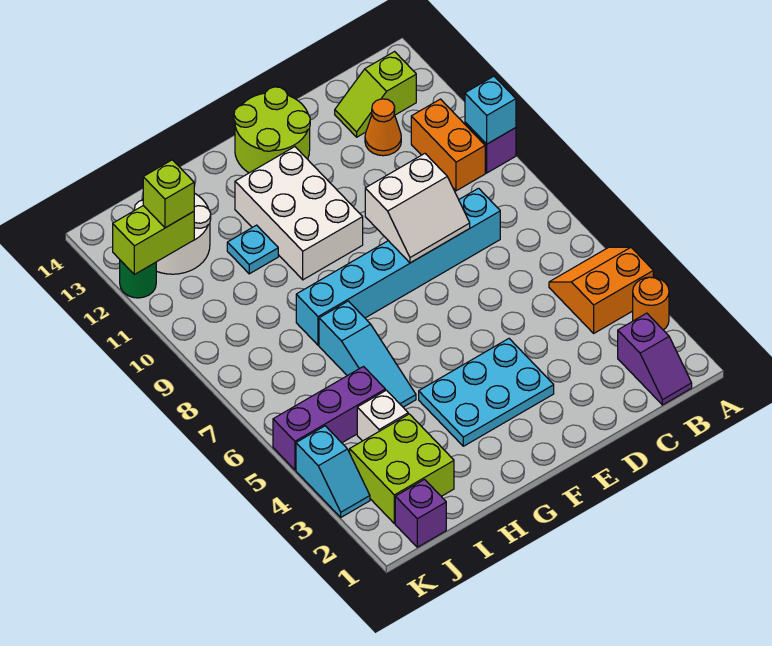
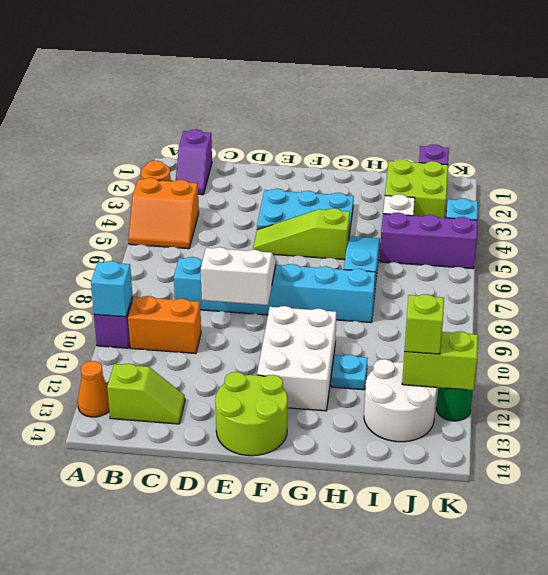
purple 1x2 slope [618,313,692,405] -> purple 1x2 slope turned to [176,129,212,195]
orange 1x2 brick [411,99,485,191] -> orange 1x2 brick turned to [128,296,201,353]
orange 1x1 cone [365,99,401,156] -> orange 1x1 cone moved to [78,361,109,417]
none -> lime 1x3 slope [253,208,350,260]

